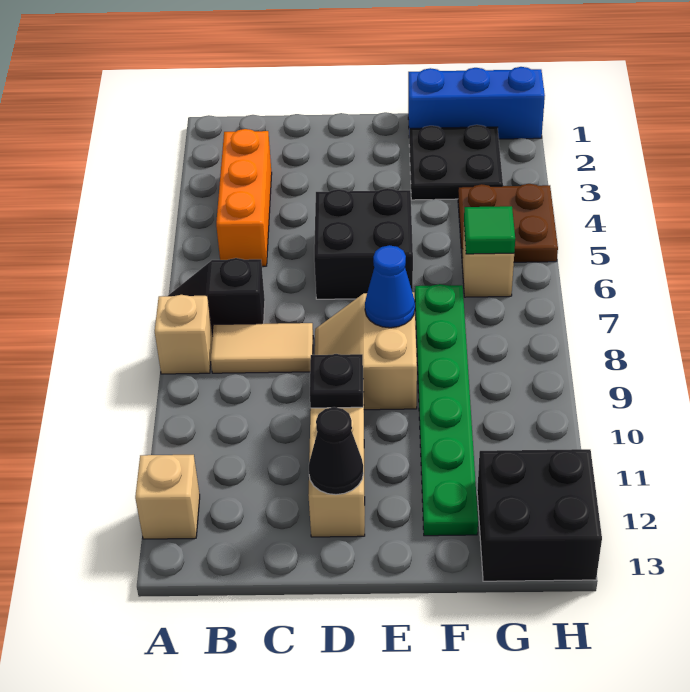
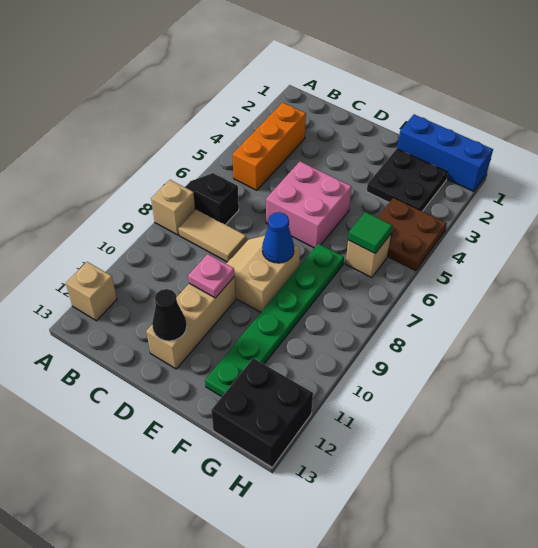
black 2x2 brick [314,188,413,299] -> pink 2x2 brick [266,162,352,248]
black 1x1 plate [310,354,363,408] -> pink 1x1 plate [188,254,234,298]

